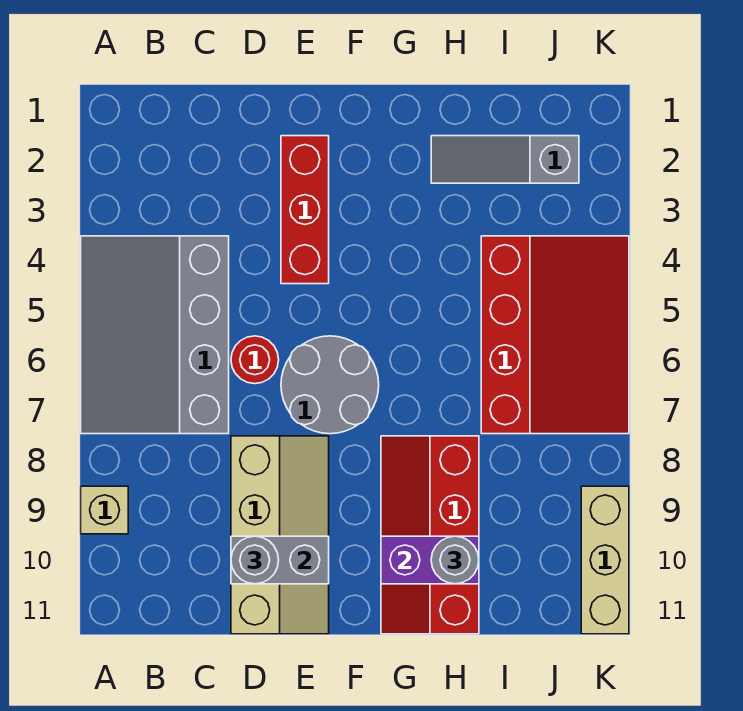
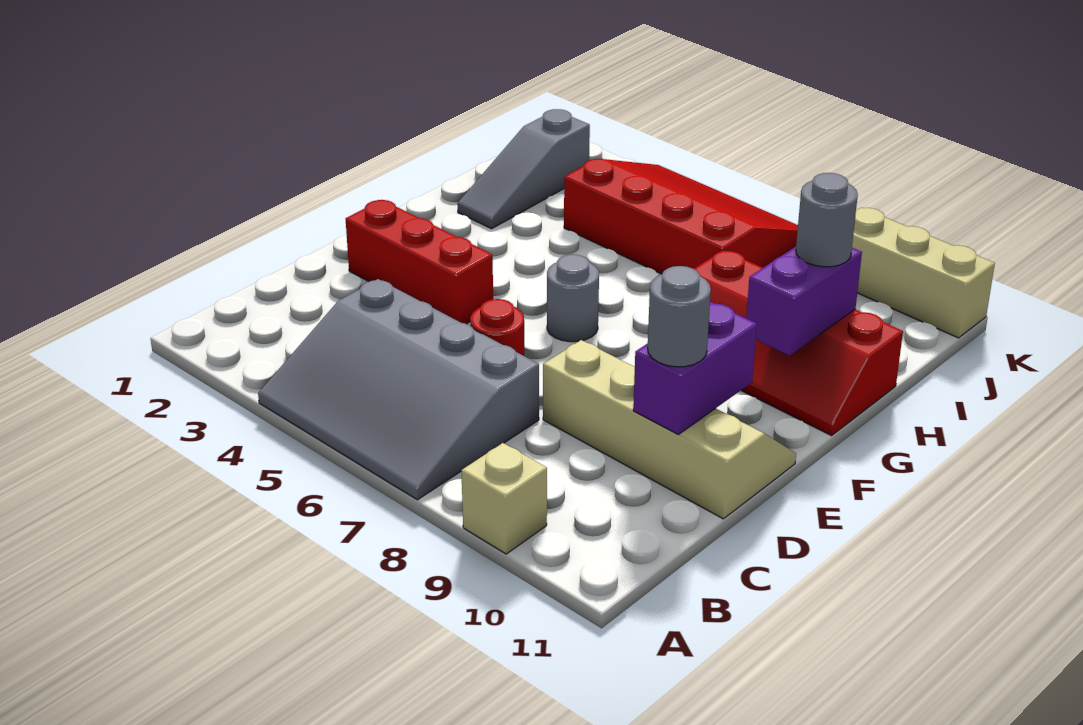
grey 1x2 brick [231,536,329,584] -> purple 1x2 brick [633,302,757,434]
grey 2x2 round brick [281,336,379,434] -> grey 1x1 round brick [547,254,599,342]

